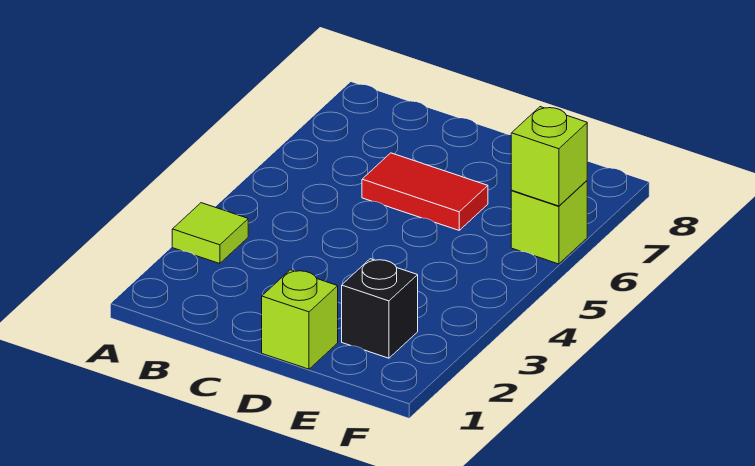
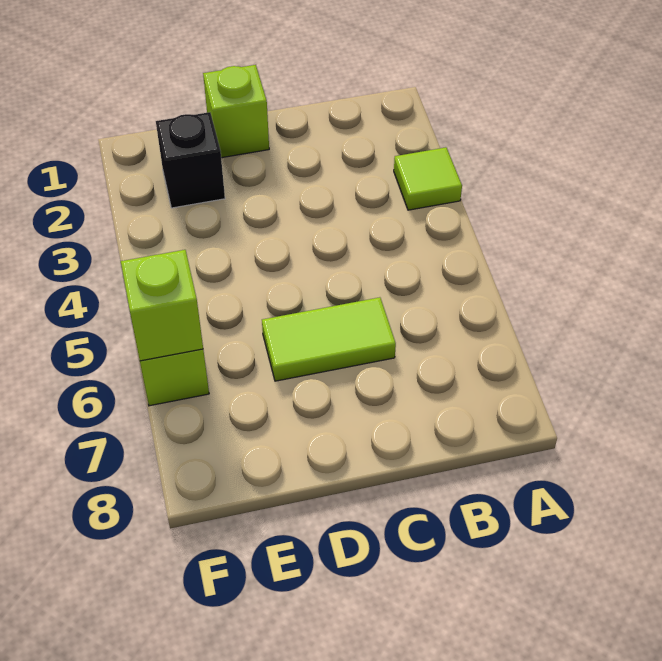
red 1x2 tile [362,153,488,230] -> lime 1x2 tile [262,297,396,381]

